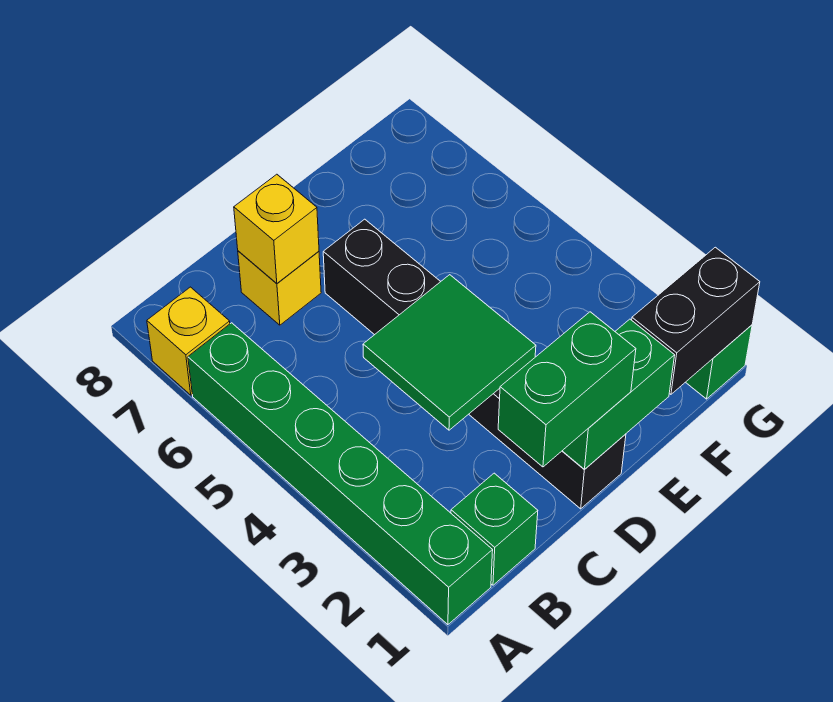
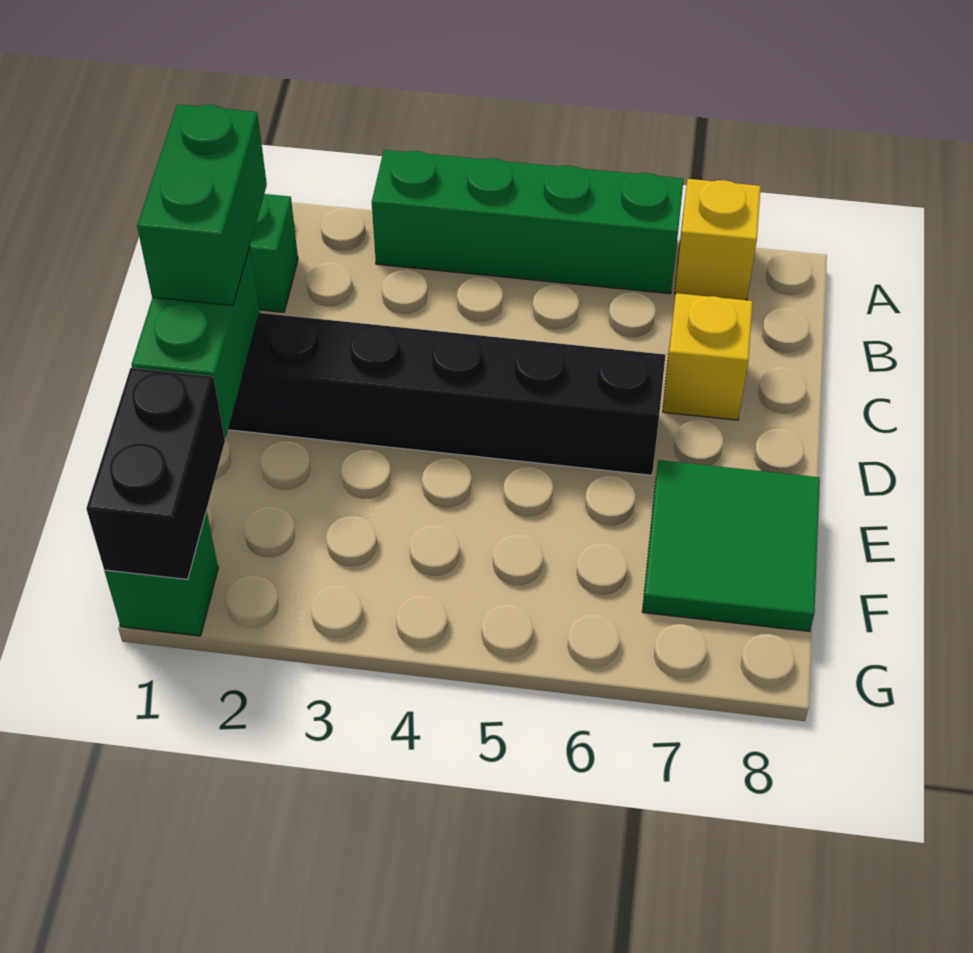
green 1x6 brick [188,323,493,625] -> green 1x4 brick [372,150,684,294]
green 2x2 tile [363,275,536,430] -> green 2x2 tile moved to [642,460,820,631]
yellow 1x1 brick [234,174,319,283] -> none

